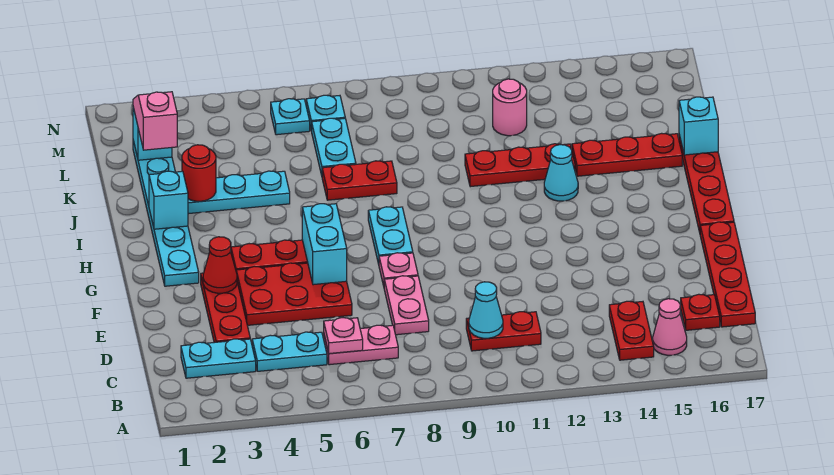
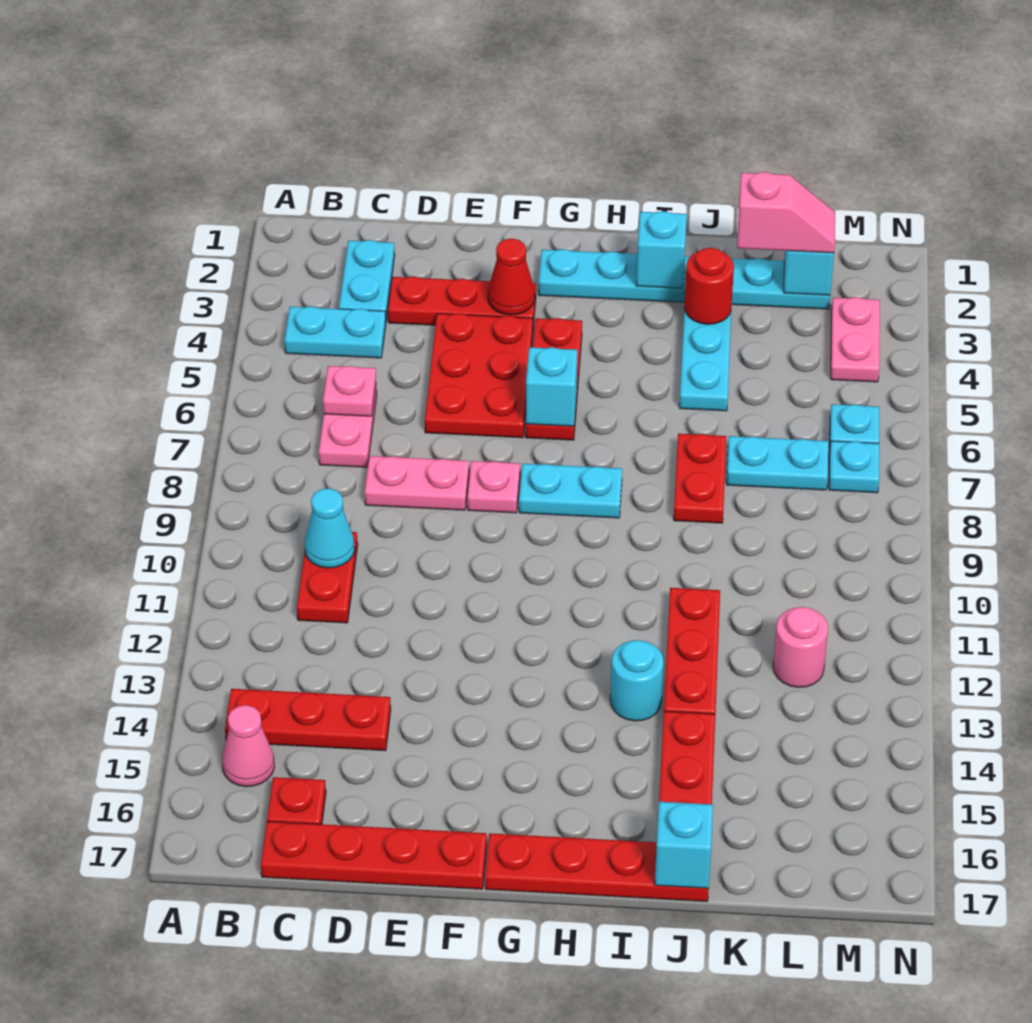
red 1x2 plate [609,301,654,360] -> red 1x3 plate [225,689,391,751]
cyan 1x2 plate [252,332,327,371] -> cyan 1x2 plate turned to [284,306,386,358]
cyan 1x2 brick [302,204,347,285] -> cyan 1x1 brick [526,347,577,426]
cyan 1x1 cone [544,145,578,201] -> cyan 1x1 round brick [610,640,663,721]
none -> pink 1x2 plate [831,297,880,382]

